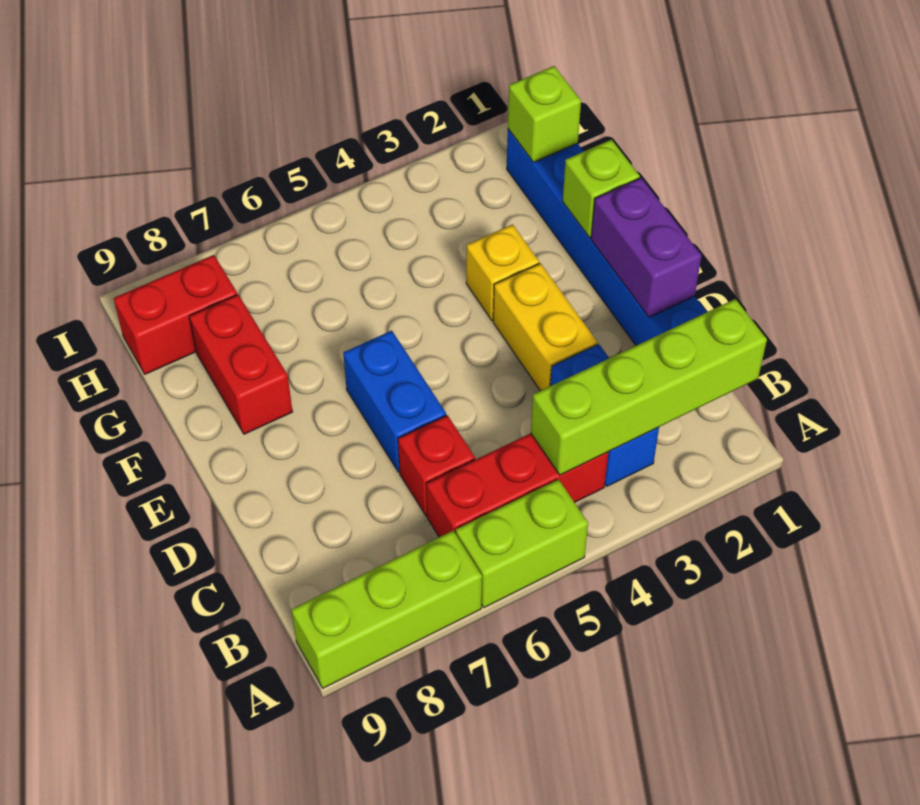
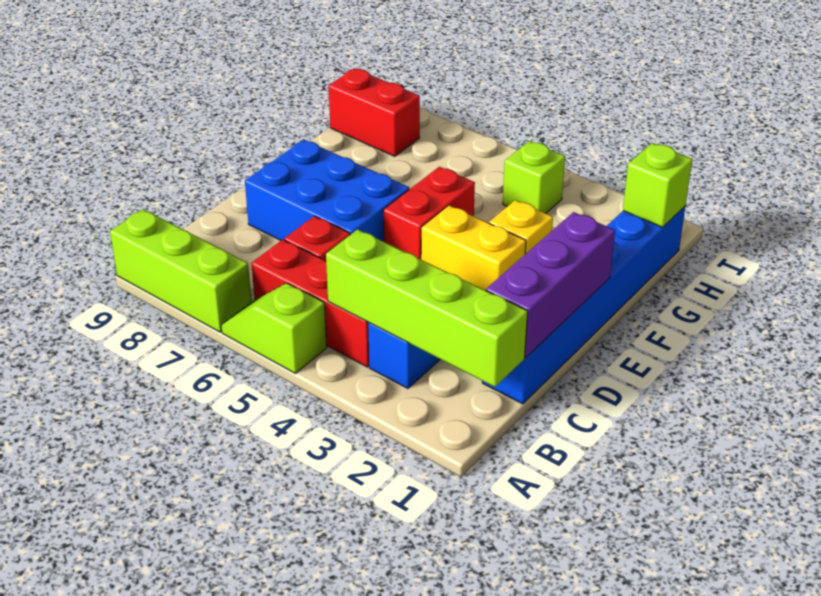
lime 1x2 brick [456,479,588,608] -> lime 1x2 slope [221,283,327,374]
purple 1x2 brick [591,178,702,317] -> purple 1x3 brick [486,212,615,358]
yellow 1x2 brick [493,263,598,391] -> yellow 1x2 brick turned to [421,205,526,290]
blue 1x2 brick [343,331,446,472] -> blue 2x3 brick [245,140,409,242]
lime 1x1 brick [563,139,640,238] -> lime 1x1 brick moved to [503,141,565,213]
red 1x2 brick [189,295,292,434] -> red 1x2 brick moved to [383,167,475,259]

